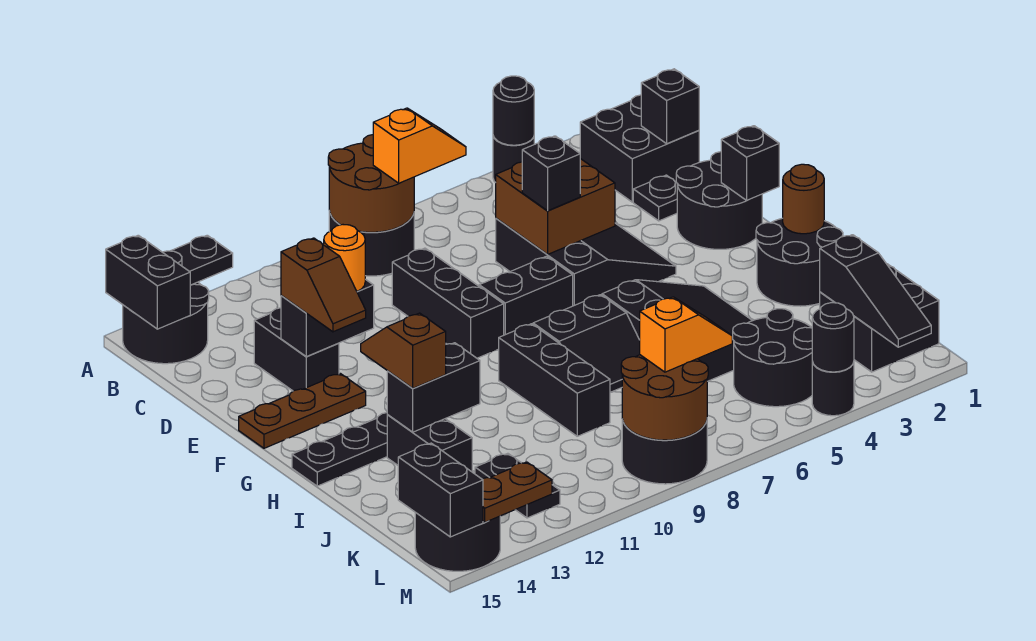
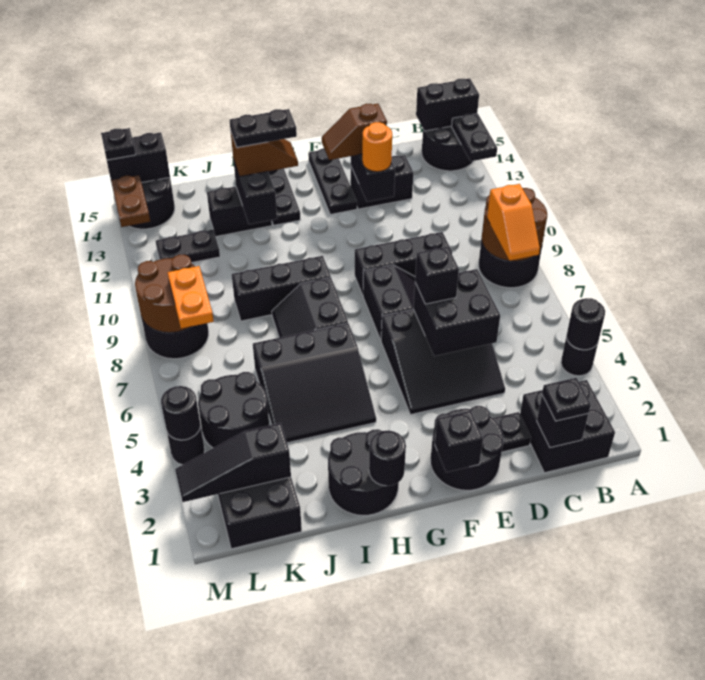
none -> black 1x1 plate [542,378,591,421]
brown 2x2 brick [496,159,615,255] -> black 2x2 brick [413,269,500,356]
brown 1x3 plate [239,373,366,448] -> black 1x3 plate [308,148,357,214]
brown 1x1 round brick [783,164,824,234] -> black 1x1 round brick [369,431,406,486]
none -> black 1x2 plate [230,109,297,147]
orange 1x2 slope [640,297,732,372] -> orange 1x2 plate [168,266,214,329]
none -> black 1x1 plate [101,128,136,160]

